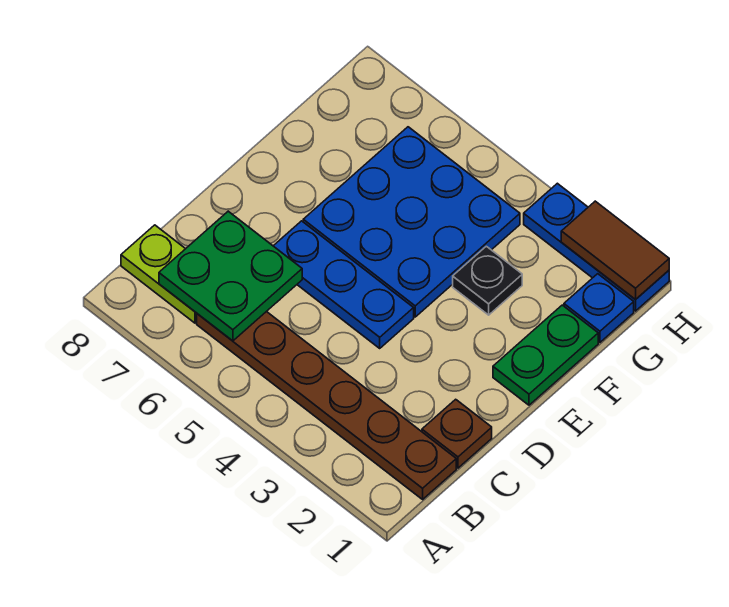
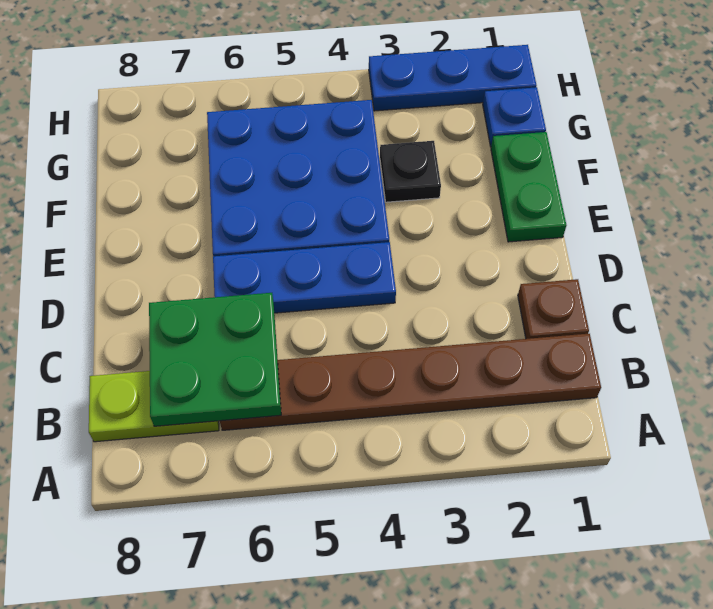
brown 1x2 tile [561,201,669,300] -> none

